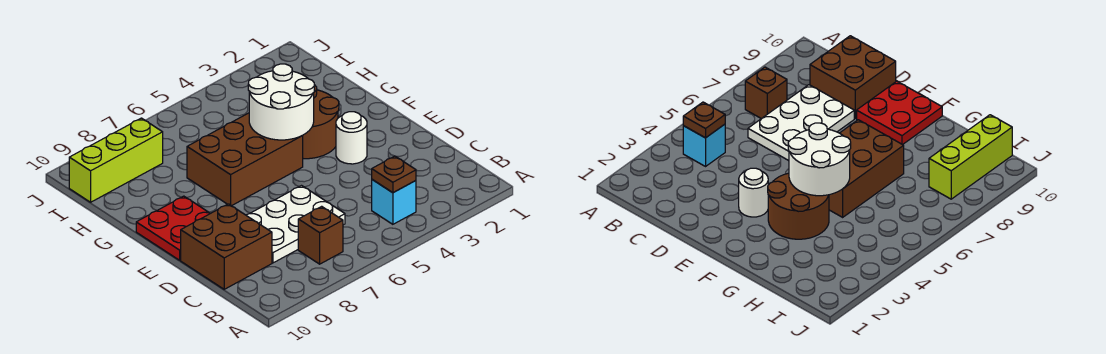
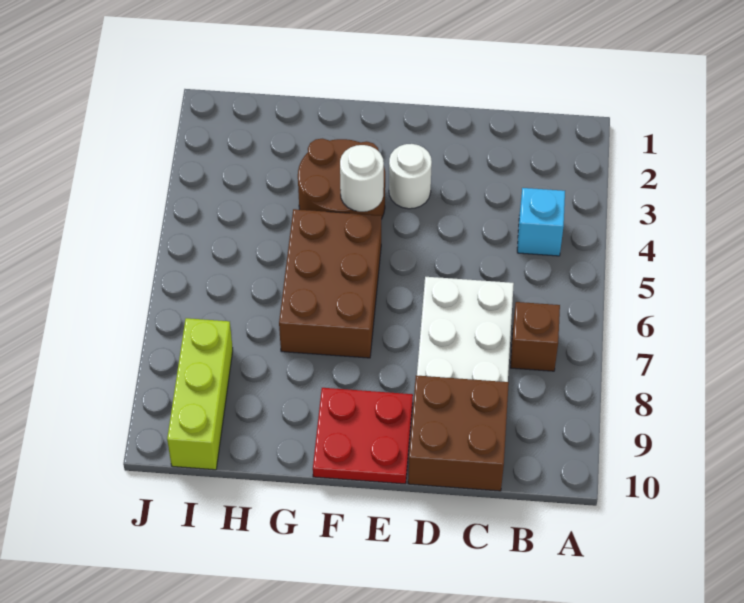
brown 1x1 plate [372,156,416,193] -> none
white 2x2 round brick [248,64,314,140] -> white 1x1 round brick [340,145,384,212]

